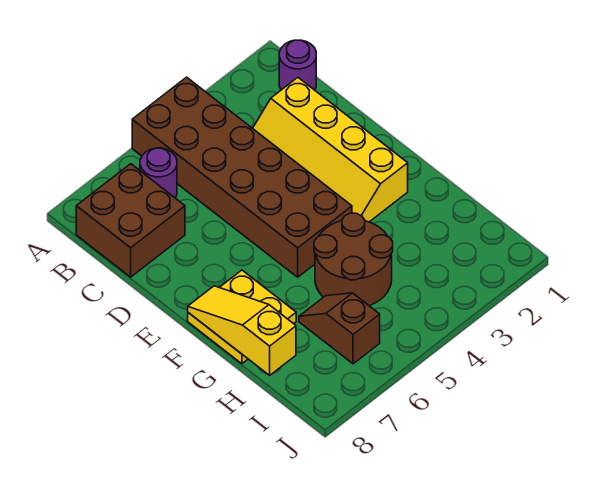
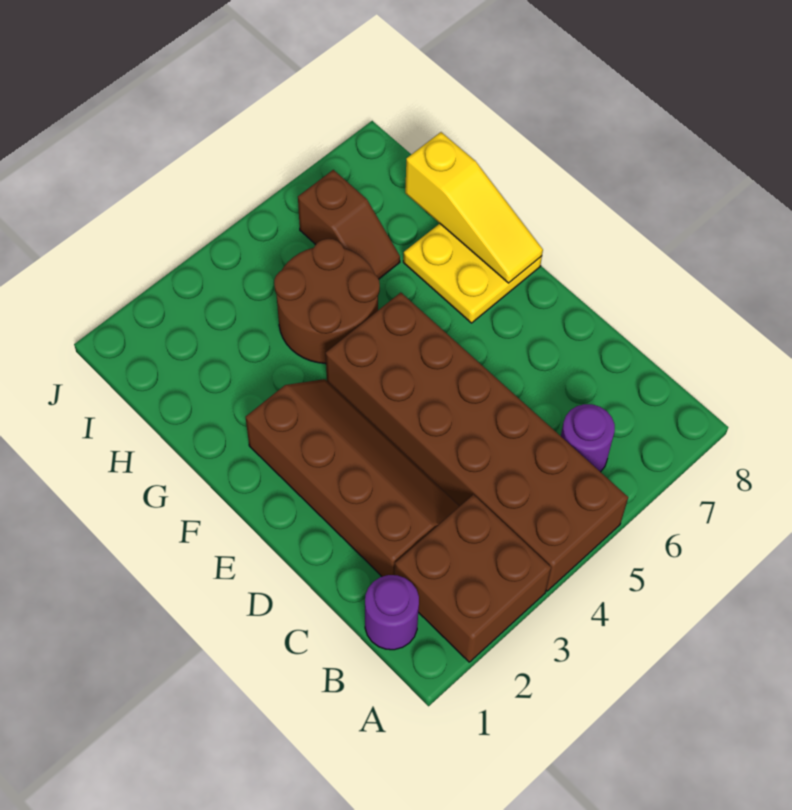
brown 2x2 brick [76,164,185,277] -> brown 2x2 brick moved to [395,495,551,662]
yellow 2x4 slope [253,78,408,222] -> brown 2x4 slope [246,379,460,577]

